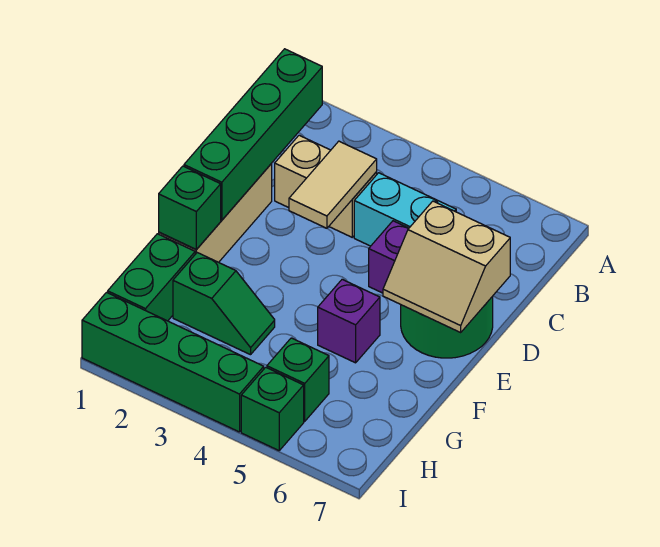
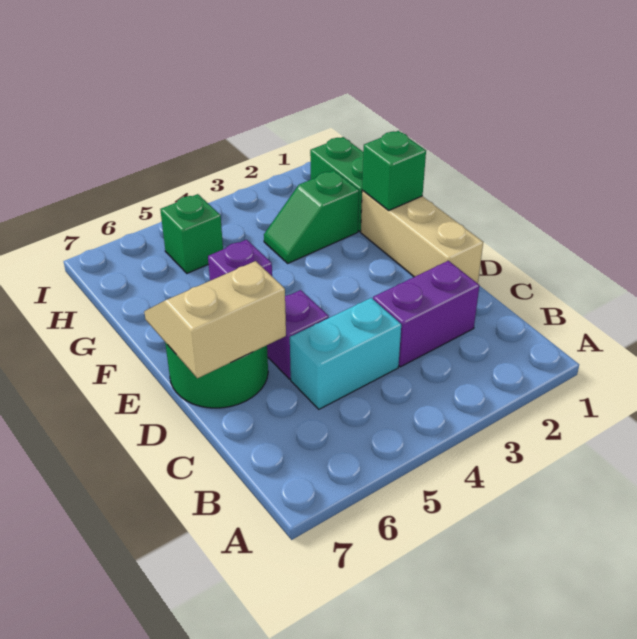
green 1x4 brick [184,49,322,220] -> none
tan 1x2 brick [275,135,377,237] -> purple 1x2 brick [373,261,479,367]
tan 1x2 tile [289,141,377,228] -> none
green 1x4 brick [82,292,264,432] -> none
green 1x1 brick [241,367,304,451] -> none

